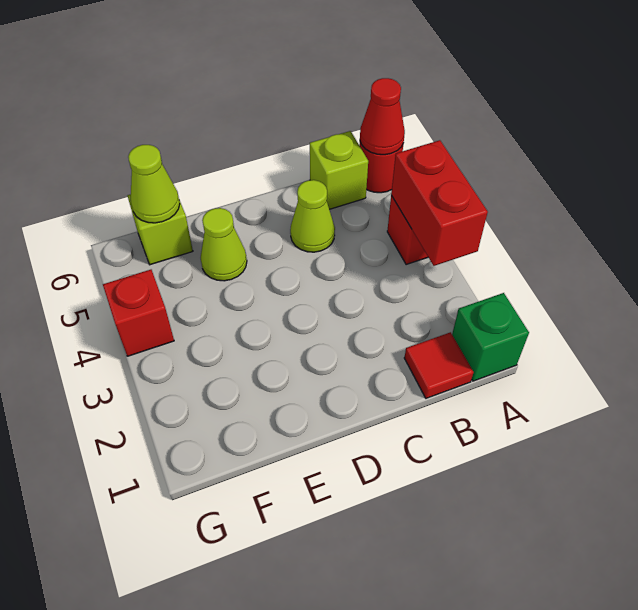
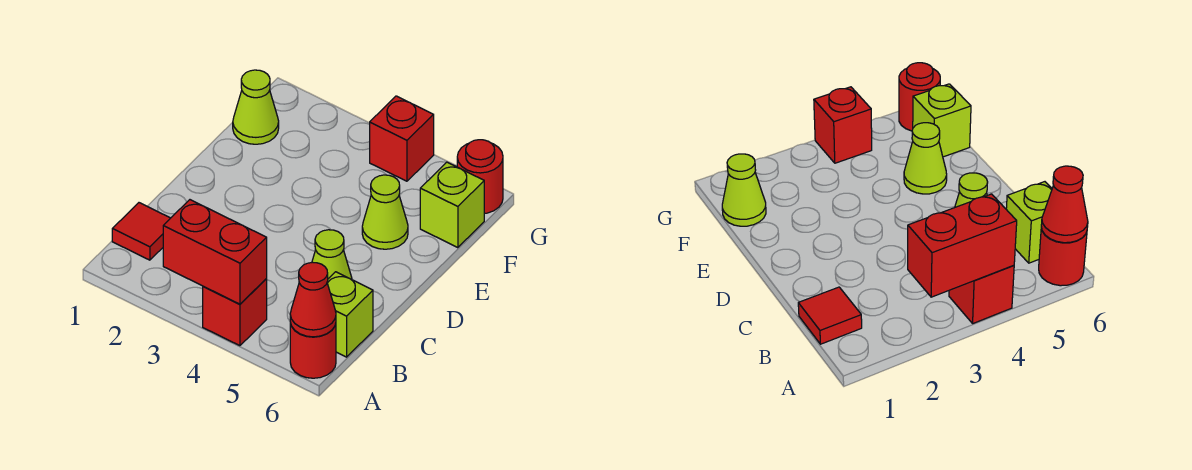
green 1x1 brick [452,293,529,381] -> none
lime 1x1 cone [128,145,180,223] -> lime 1x1 cone moved to [233,70,279,144]
none -> red 1x1 round brick [457,140,503,214]

